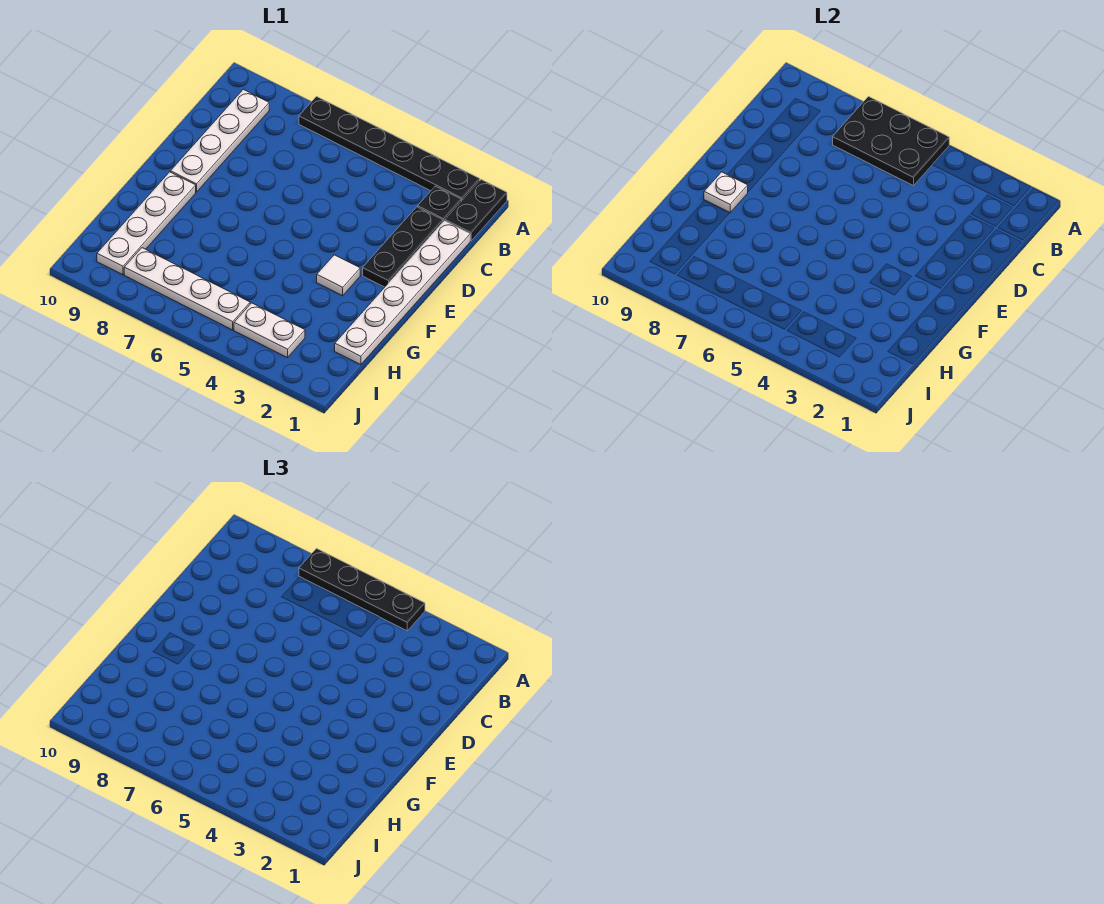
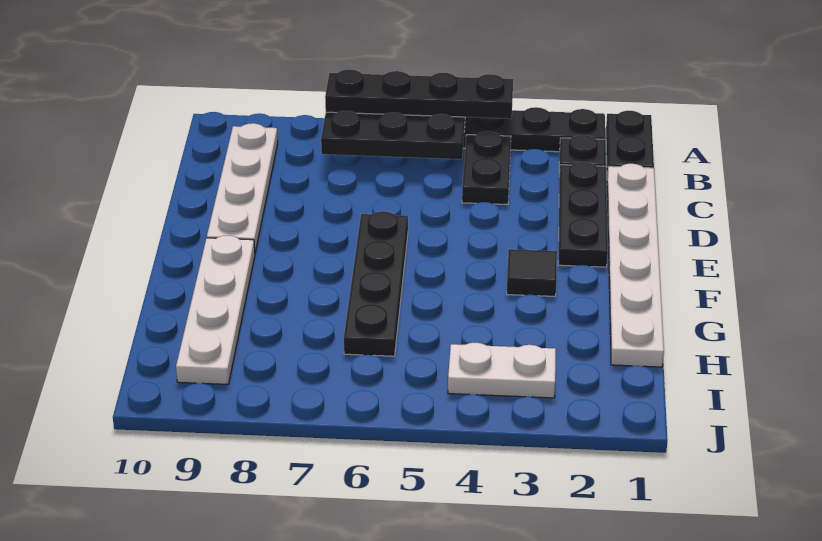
none -> black 1x2 plate [462,132,511,205]
none -> black 1x4 plate [344,211,408,356]
white 1x1 tile [317,255,360,296] -> black 1x1 tile [507,249,557,296]
white 1x1 plate [704,172,748,213] -> none
white 1x4 plate [124,248,250,330] -> none

